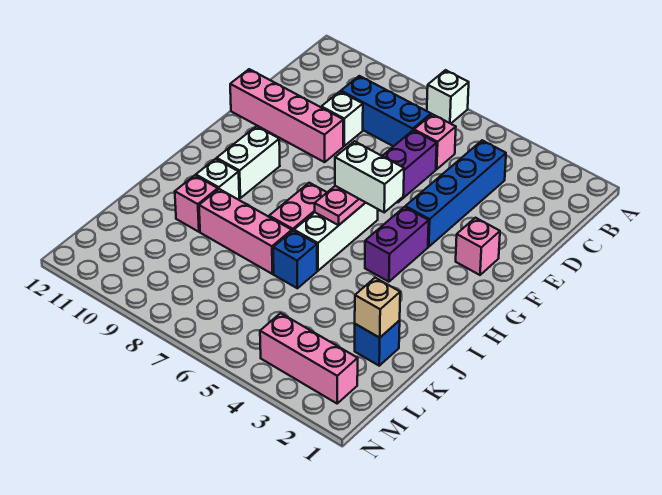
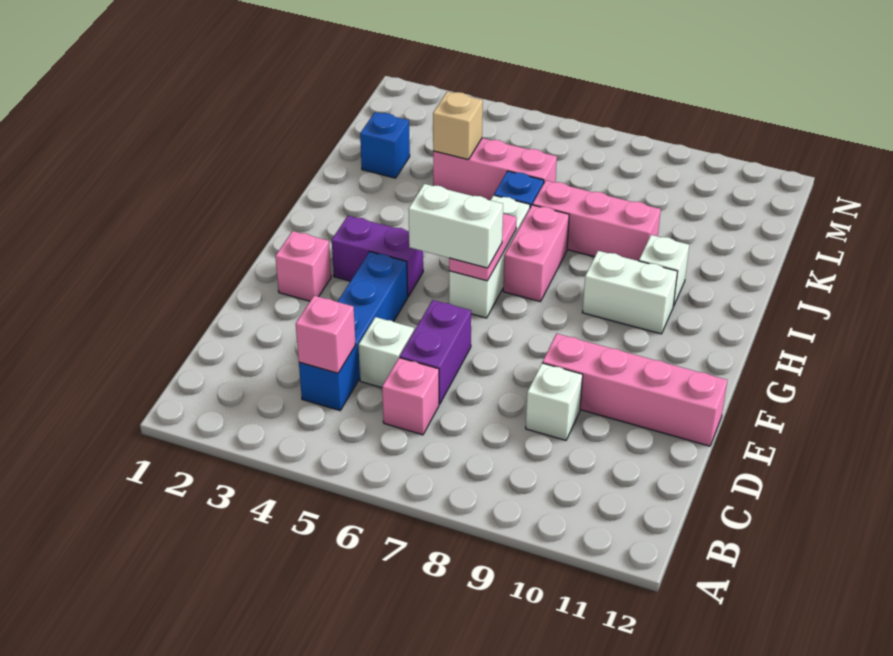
white 1x1 brick [427,70,469,124] -> white 1x1 brick moved to [358,317,414,388]
blue 1x3 brick [341,76,431,146] -> none
purple 1x2 brick [365,207,429,282] -> purple 1x2 brick turned to [332,216,423,297]
white 1x2 brick [217,126,280,198] -> white 1x2 brick turned to [582,251,678,334]
pink 1x1 brick [175,175,218,232] -> pink 1x1 brick moved to [296,296,356,373]
tan 1x1 brick [355,278,400,338] -> tan 1x1 brick moved to [433,91,483,160]
pink 1x3 brick [260,313,358,403] -> pink 1x3 brick moved to [433,138,557,200]

